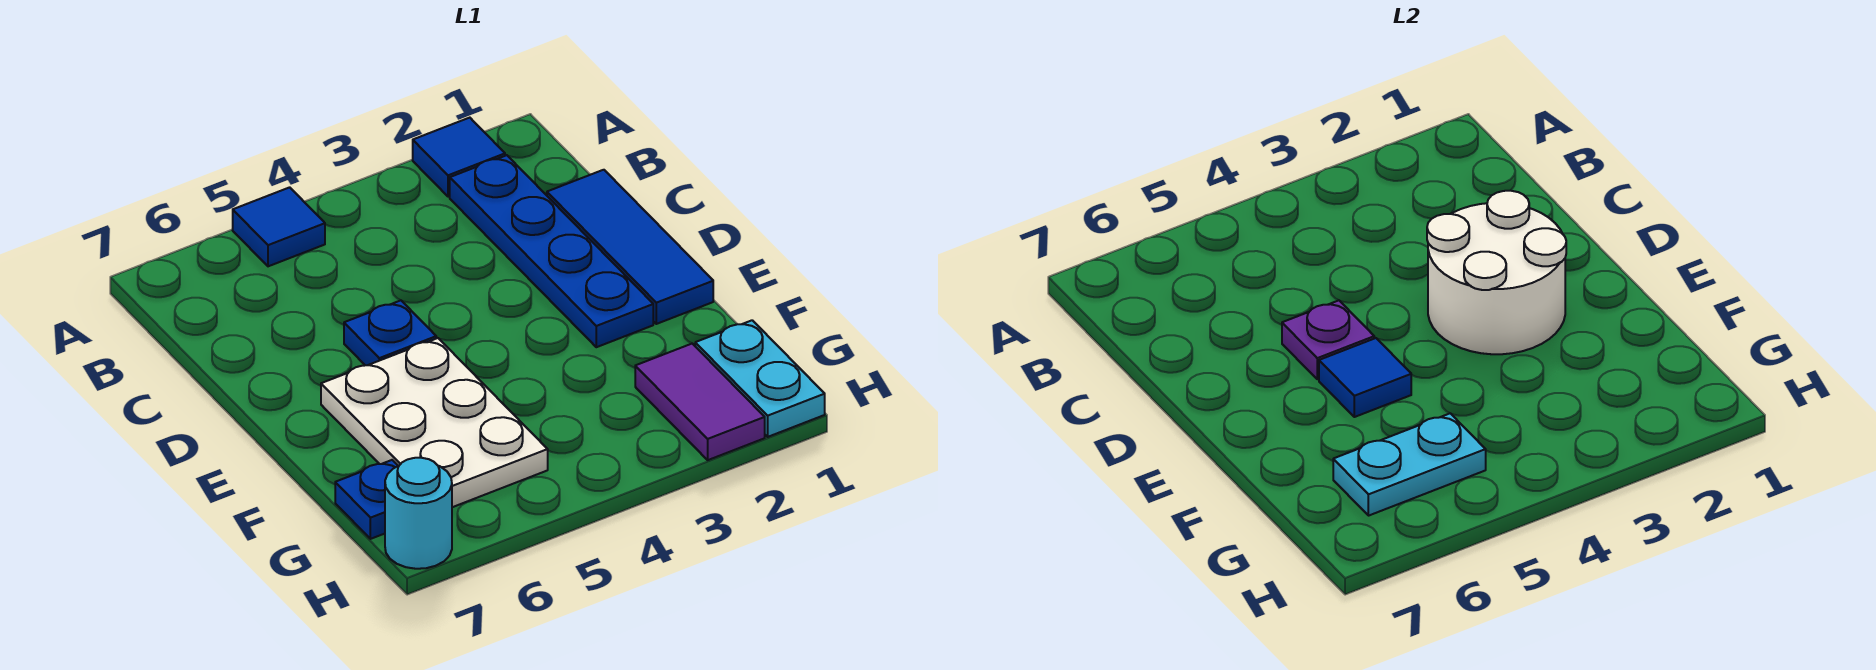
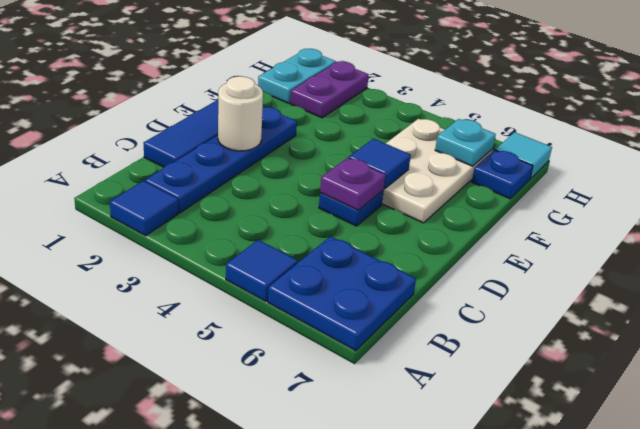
none -> blue 2x2 plate [268,236,416,351]
white 2x2 round brick [1427,191,1566,354] -> white 1x1 round brick [218,76,263,151]
purple 1x2 tile [635,344,765,460] -> purple 1x2 plate [290,61,369,118]
cyan 1x2 plate [1333,413,1486,516] -> cyan 1x1 plate [435,119,496,166]
cyan 1x1 round brick [385,458,452,569] -> cyan 1x1 tile [496,132,552,179]

